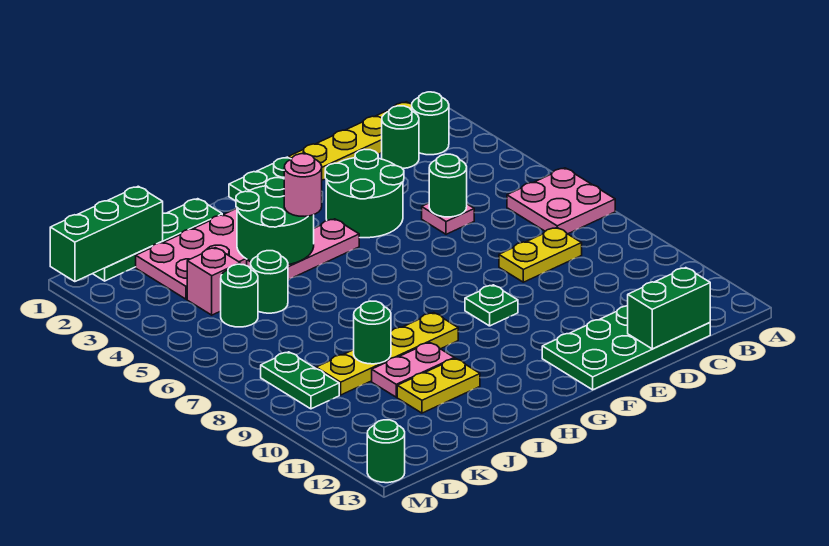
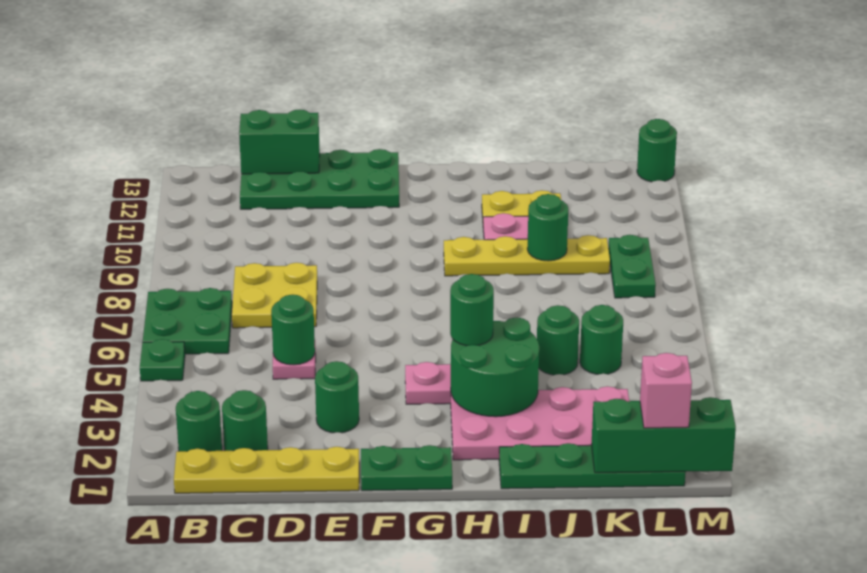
pink 2x2 plate [507,168,615,234] -> green 2x2 plate [143,288,232,354]
yellow 1x2 plate [499,228,582,282] -> yellow 2x2 plate [232,263,317,328]
green 2x2 round brick [325,149,404,238] -> green 1x1 round brick [315,361,359,433]
green 1x1 plate [465,285,518,326] -> green 1x1 plate moved to [140,339,185,381]
pink 1x1 round brick [284,154,322,216] -> green 1x1 round brick [450,274,494,346]
pink 1x1 brick [187,248,240,315] -> pink 1x1 brick moved to [640,353,692,428]

